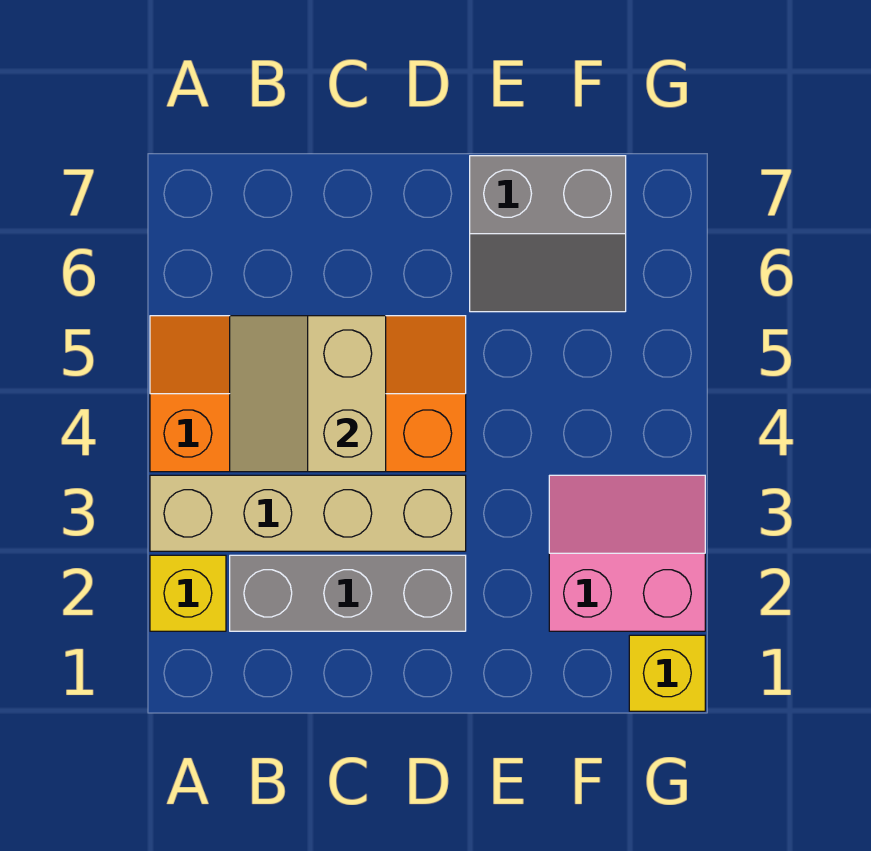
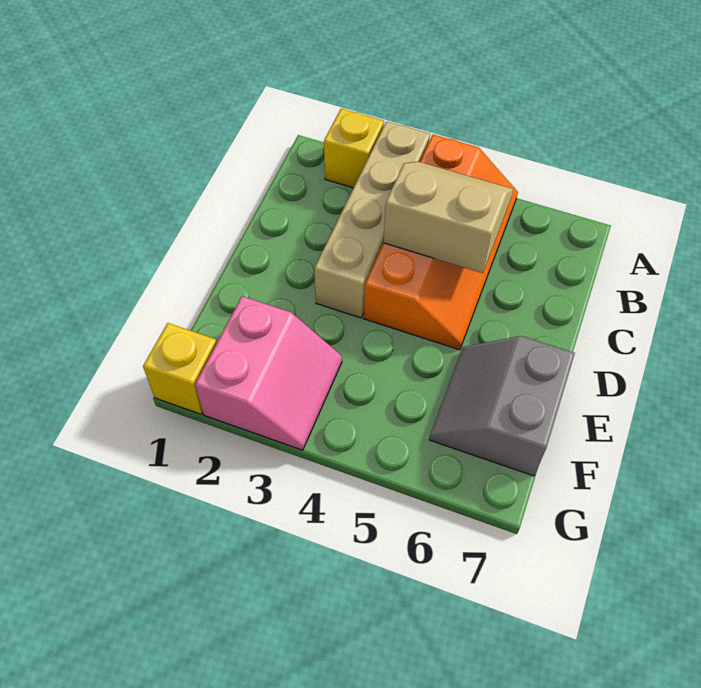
grey 1x3 brick [230,555,466,631] -> none

